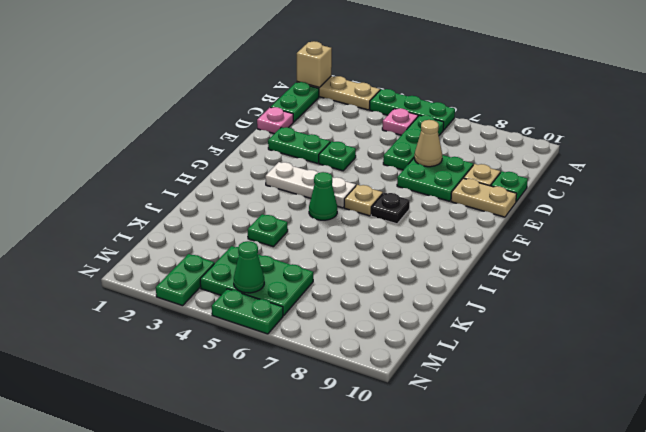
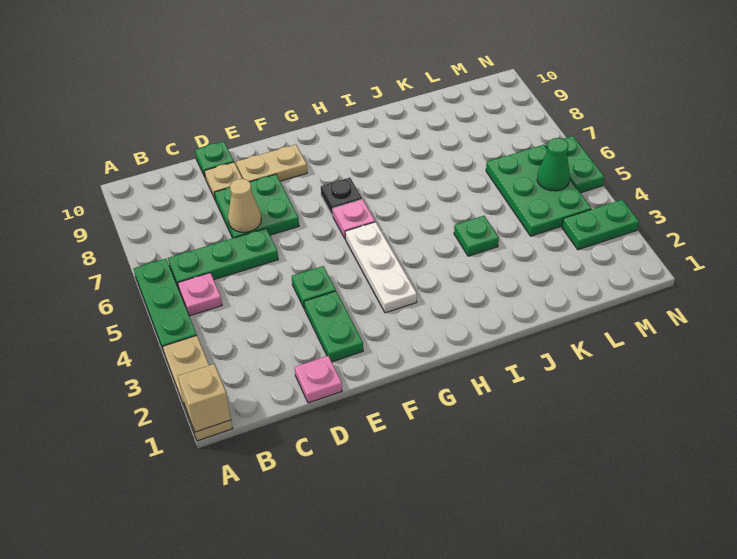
green 1x2 plate [271,82,319,122] -> none
tan 1x2 plate [451,178,517,217] -> tan 1x2 plate turned to [236,145,307,182]
tan 1x1 plate [344,185,383,216] -> pink 1x1 plate [333,199,375,238]
green 1x1 cone [309,172,337,220] -> none

